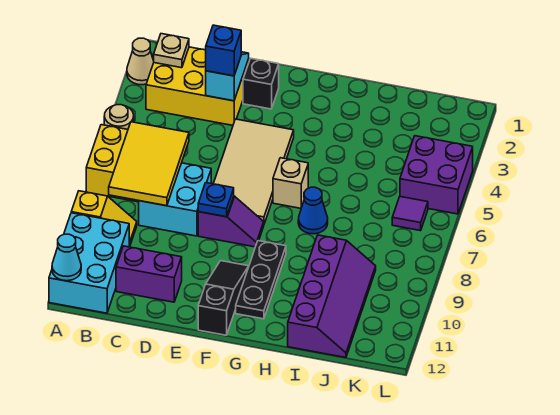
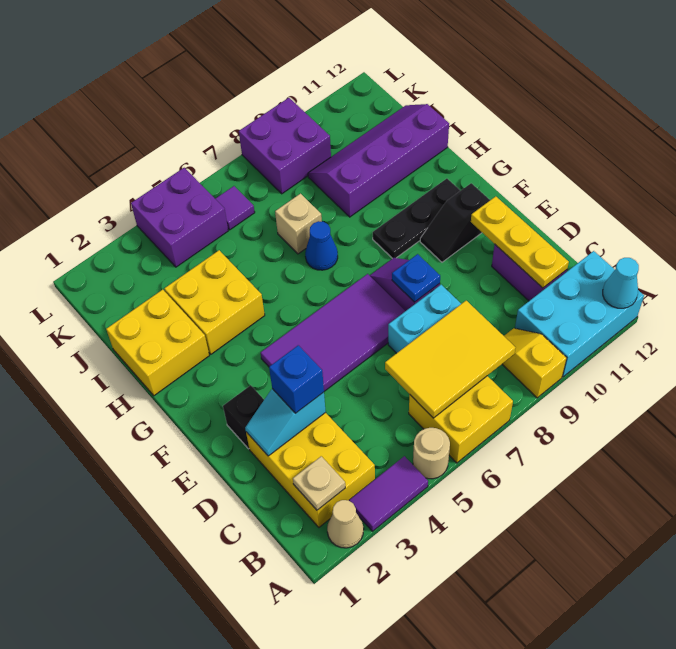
none -> purple 1x2 tile [349,456,428,531]
none -> yellow 1x3 plate [471,196,569,288]
tan 2x4 tile [213,119,294,224] -> purple 2x4 tile [261,274,405,391]
black 1x3 slope [198,261,249,335] -> black 1x2 slope [420,183,490,262]
tan 1x1 brick [273,158,308,208] -> tan 1x1 brick moved to [275,194,322,254]
none -> yellow 2x2 brick [106,290,209,396]
none -> yellow 2x2 brick [164,250,265,354]
none -> purple 2x2 brick [239,98,331,194]

